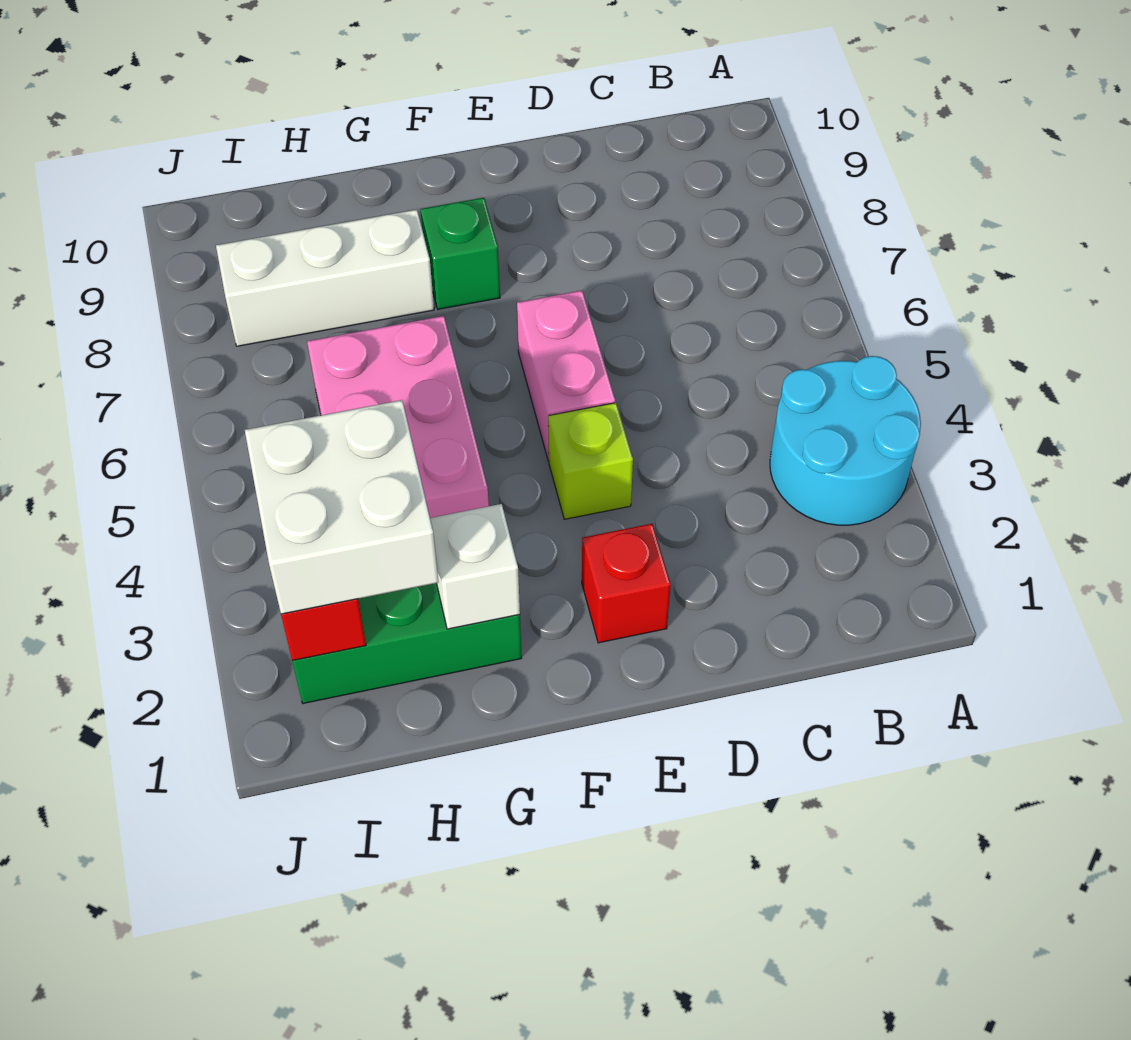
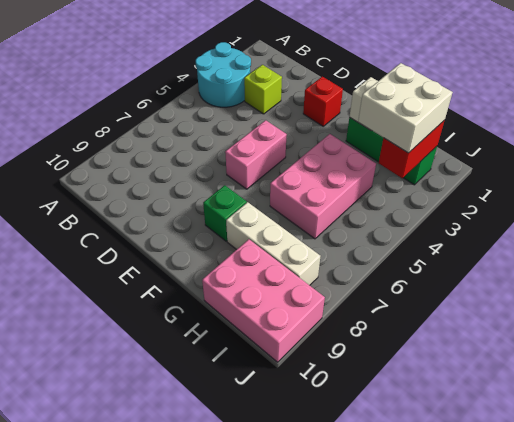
lime 1x1 brick [548,403,633,519] -> lime 1x1 brick moved to [244,65,282,114]
none -> pink 2x3 brick [202,239,325,362]

